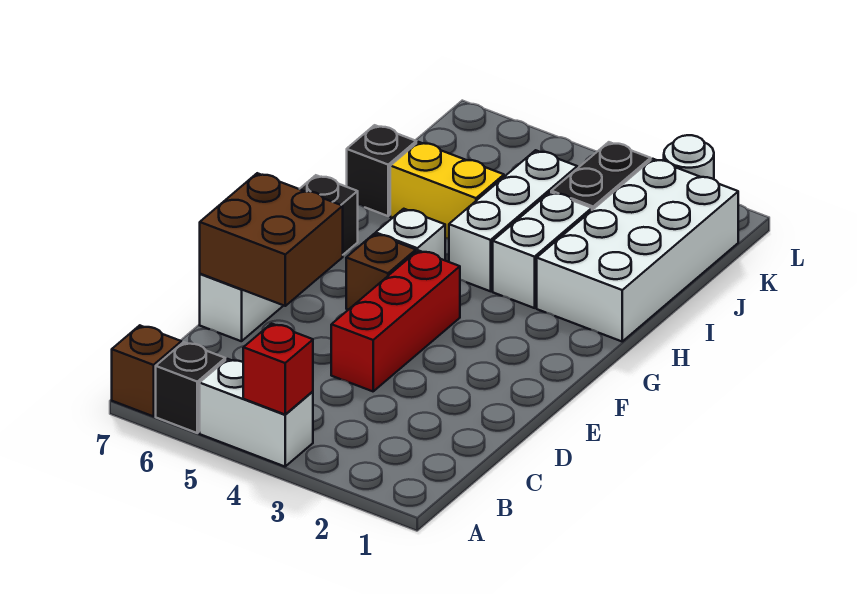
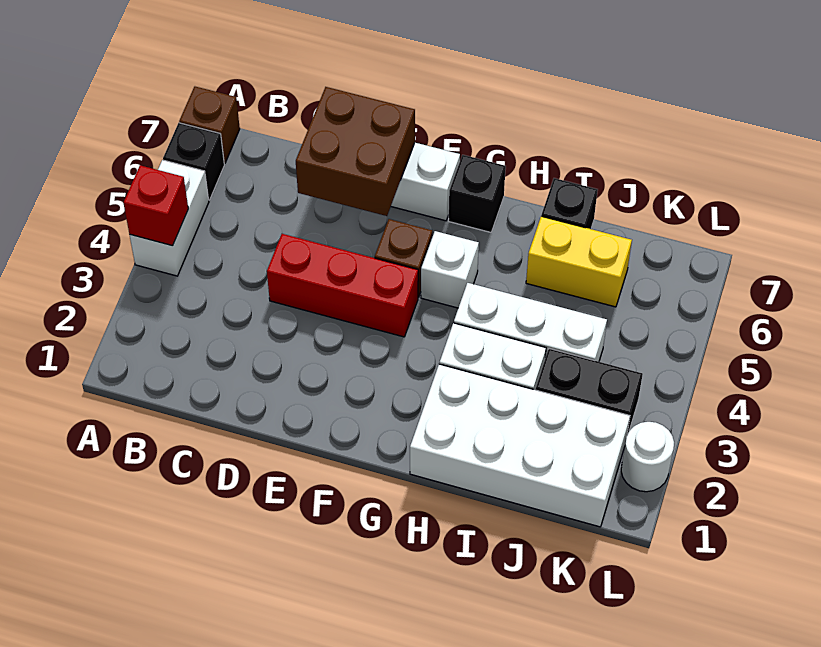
yellow 1x2 brick [390,142,504,239] -> yellow 1x2 brick turned to [526,216,632,307]

